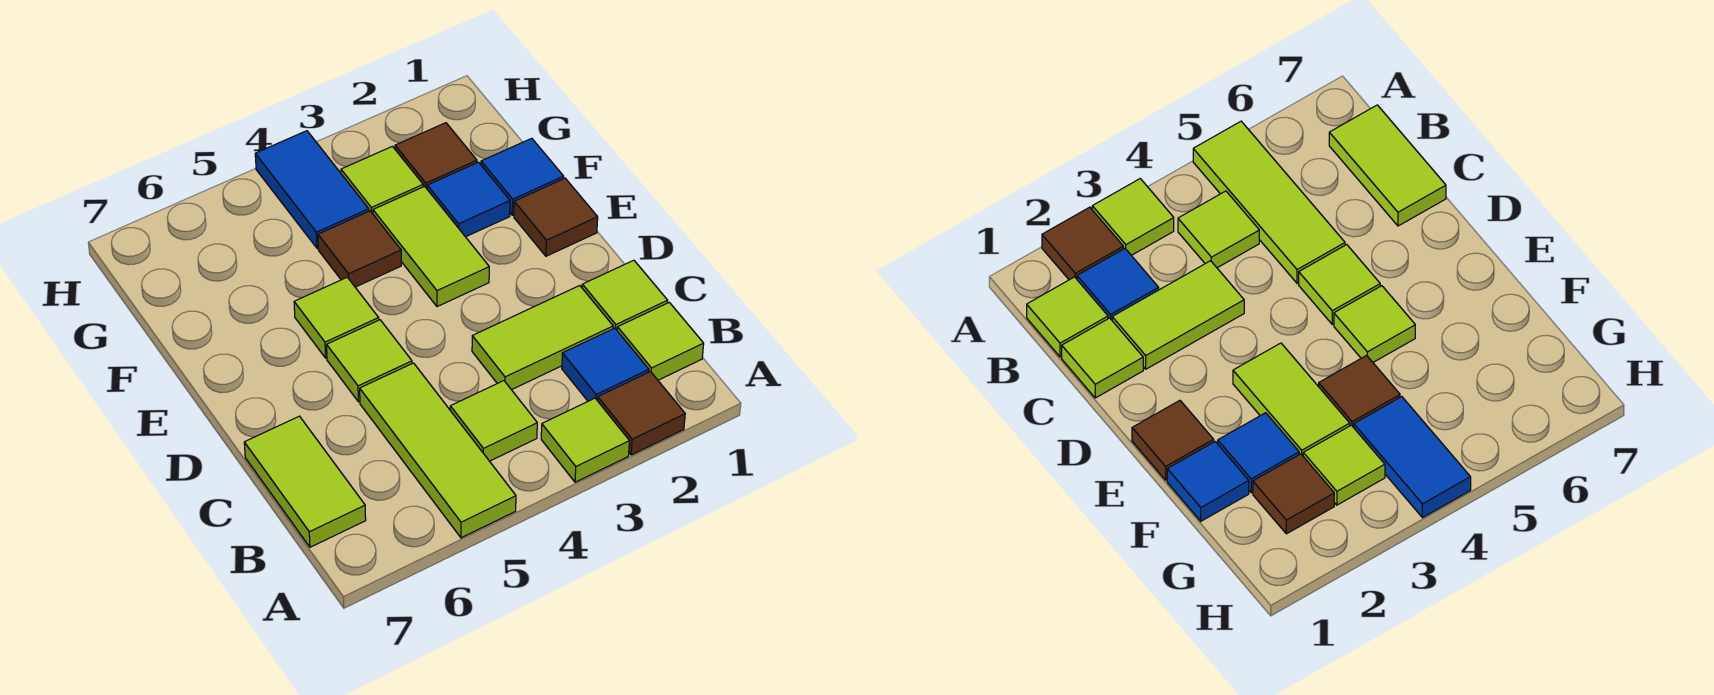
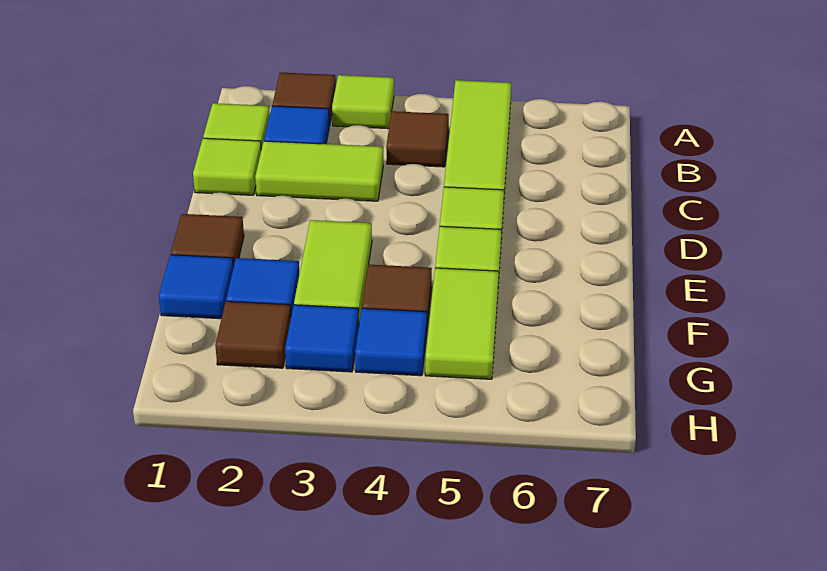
lime 1x1 tile [450,381,537,461] -> brown 1x1 tile [386,111,449,167]
lime 1x2 tile [244,416,366,547] -> lime 1x2 tile moved to [425,268,499,379]
lime 1x1 tile [341,146,423,214] -> blue 1x1 tile [285,305,359,372]
blue 1x2 tile [255,131,369,248] -> blue 1x1 tile [355,308,427,376]

